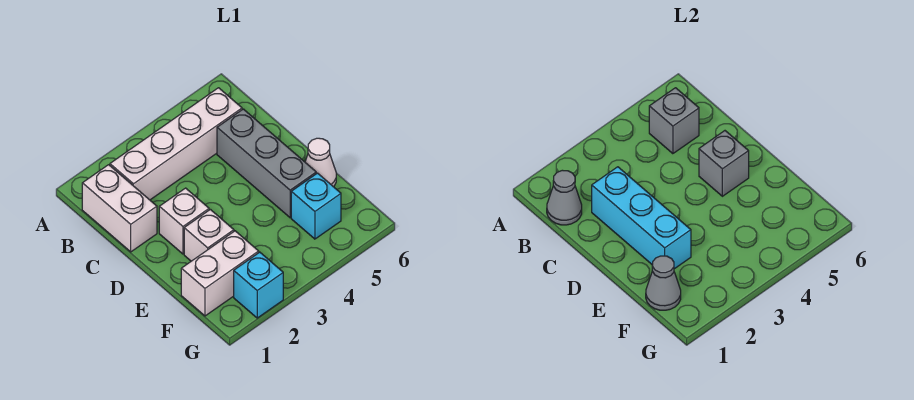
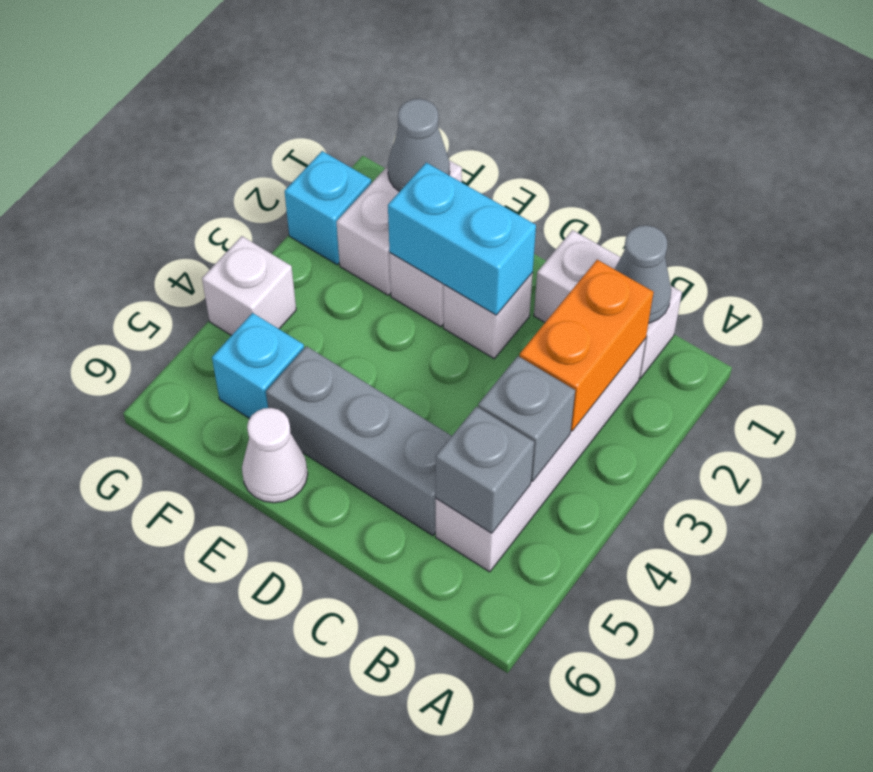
none -> orange 1x2 brick [520,260,654,431]
cyan 1x3 brick [592,167,691,269] -> cyan 1x2 brick [388,163,536,315]
grey 1x1 brick [699,131,749,196] -> grey 1x1 brick moved to [478,356,575,481]
none -> white 1x1 brick [202,236,296,336]

